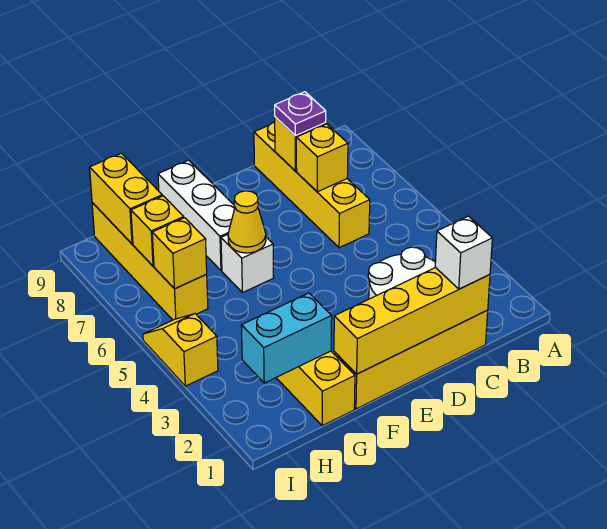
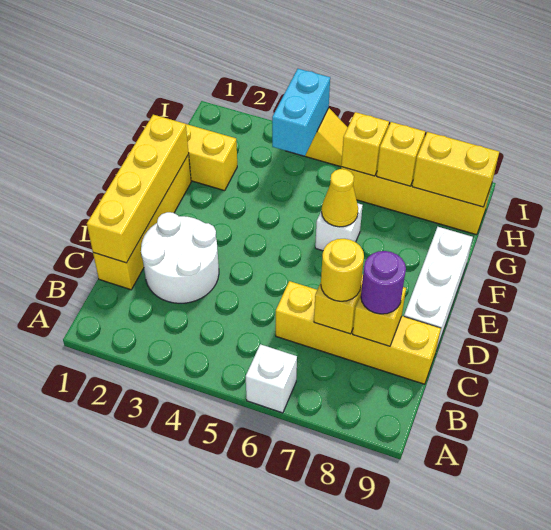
white 1x1 brick [435,216,492,289] -> white 1x1 brick moved to [246,344,297,413]
none -> yellow 1x1 round brick [321,239,364,301]
purple 1x1 plate [275,92,326,136] -> purple 1x1 round brick [361,251,406,314]
white 1x3 brick [158,160,235,270] -> white 1x3 brick turned to [404,227,473,350]
cyan 1x2 brick [241,293,332,383] -> cyan 1x2 brick moved to [272,69,330,156]

